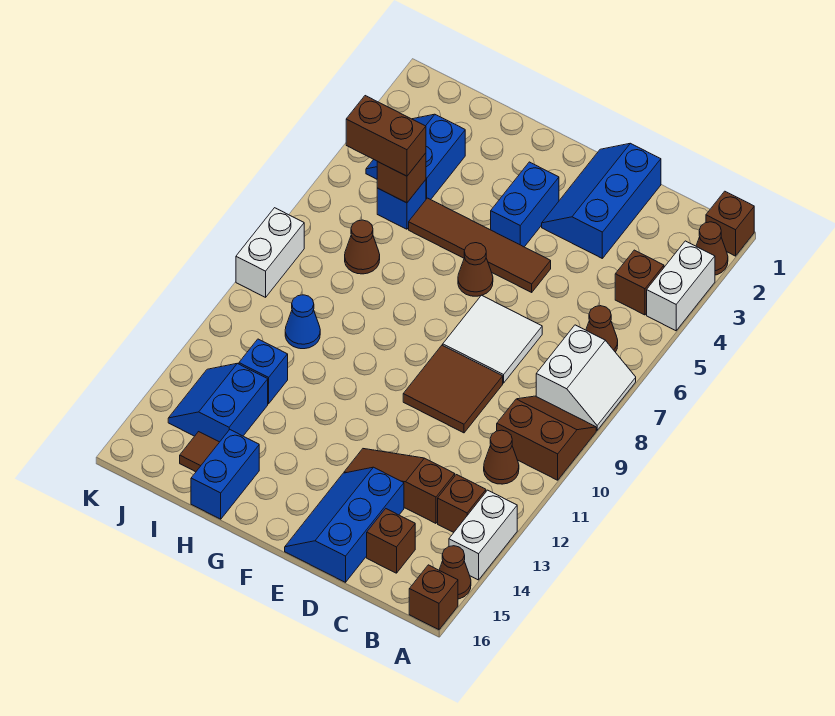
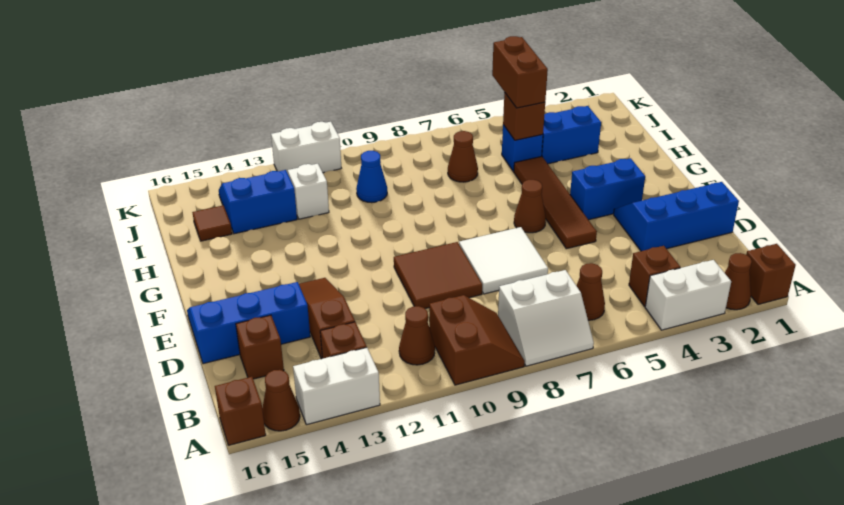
blue 1x2 brick [191,430,259,519] -> none
blue 1x1 brick [239,339,288,404] -> white 1x1 brick [288,164,329,219]
white 1x2 brick [236,208,304,297] -> white 1x2 brick moved to [271,122,341,173]

